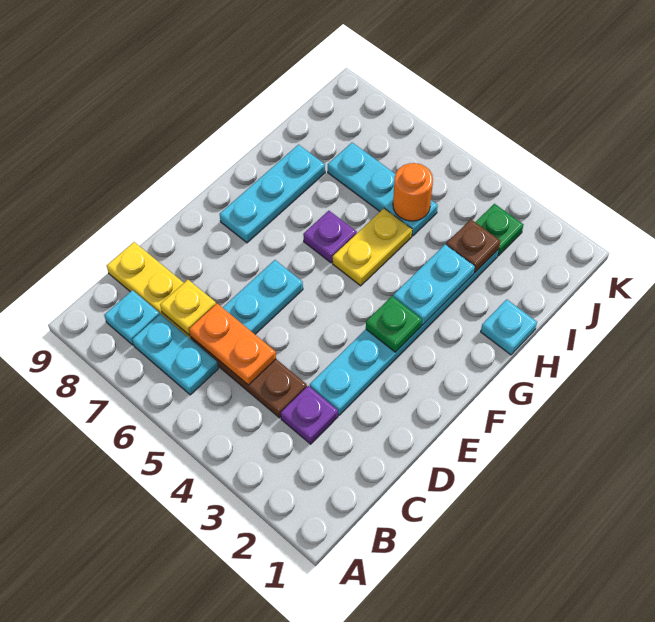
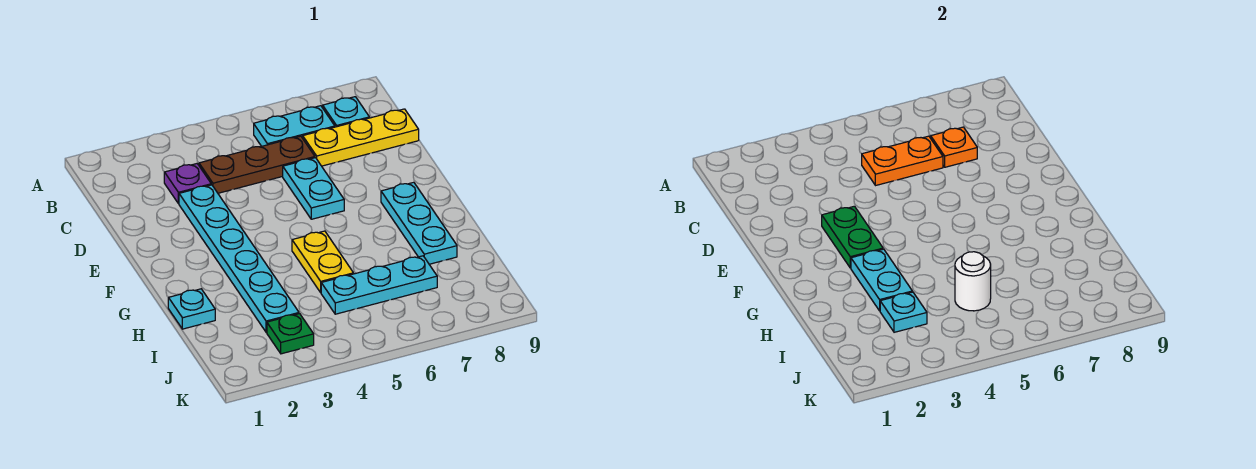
yellow 1x1 plate [160,280,216,335] -> orange 1x1 plate [931,127,977,167]
green 1x1 plate [366,296,422,352] -> green 1x2 plate [822,206,883,268]
purple 1x1 plate [303,211,357,263] -> none
brown 1x1 plate [446,219,500,273] -> cyan 1x1 plate [880,292,927,332]
orange 1x1 round brick [393,163,433,221] -> white 1x1 round brick [955,252,991,311]

